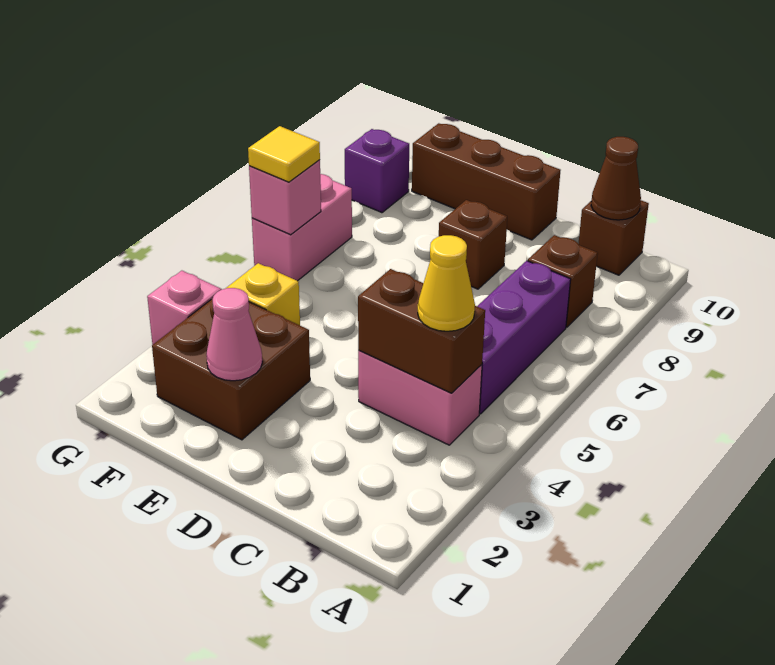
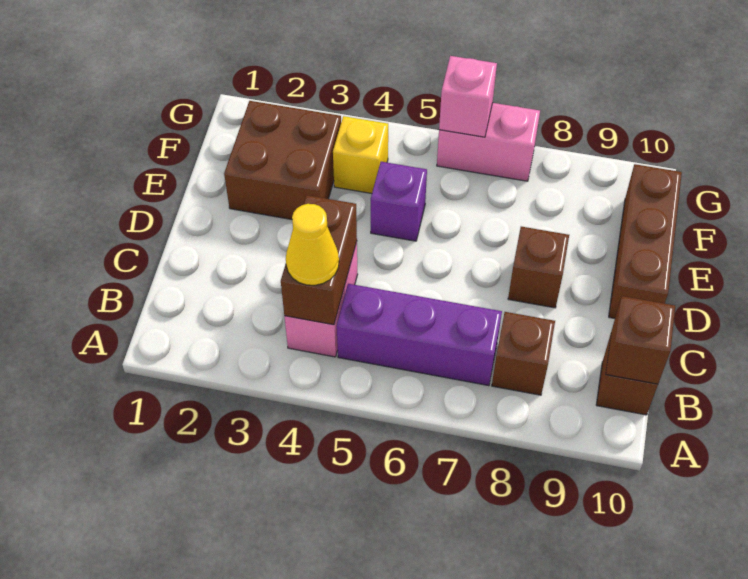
brown 1x1 cone [591,137,641,220] -> brown 1x1 brick [606,296,675,384]
pink 1x1 cone [206,288,262,381] -> none
pink 1x1 brick [147,271,222,345] -> none
yellow 1x1 tile [248,126,320,182] -> none
purple 1x1 brick [345,129,409,213] -> purple 1x1 brick moved to [371,162,427,241]

